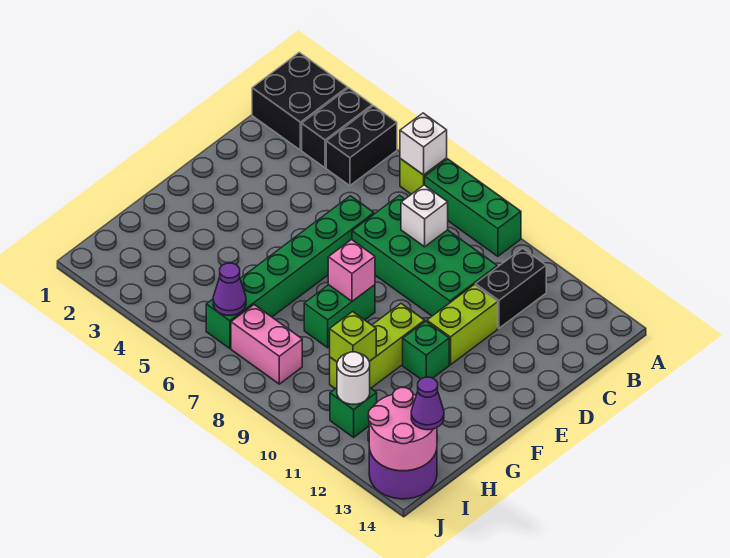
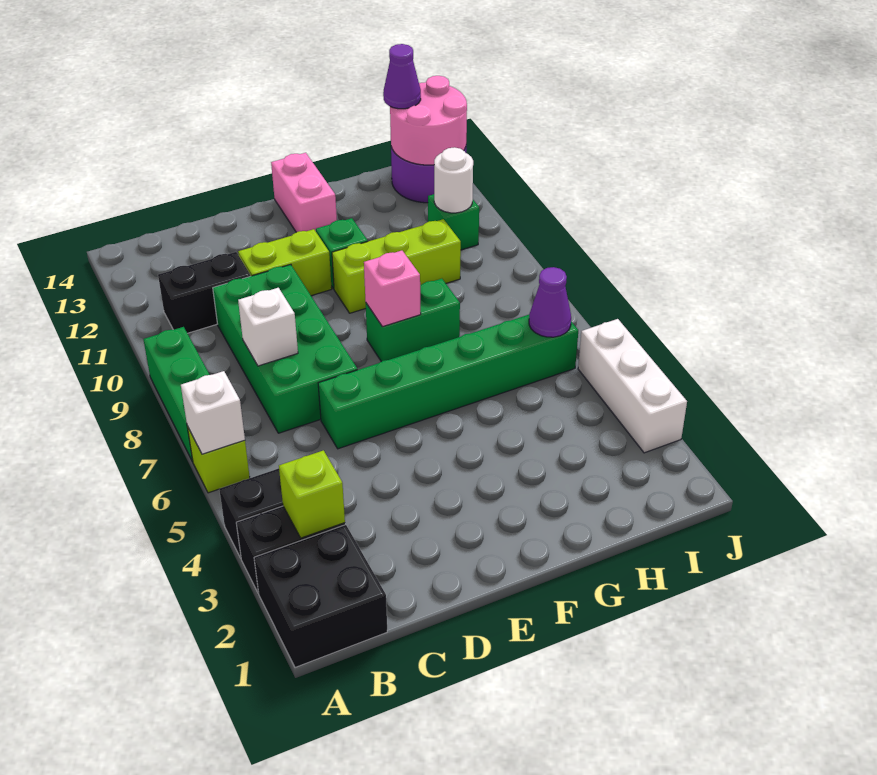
lime 1x1 brick [330,312,376,362] -> lime 1x1 brick moved to [279,450,345,538]
pink 1x2 brick [231,305,302,384] -> pink 1x2 brick moved to [271,153,337,232]
none -> white 1x3 brick [578,319,687,453]

